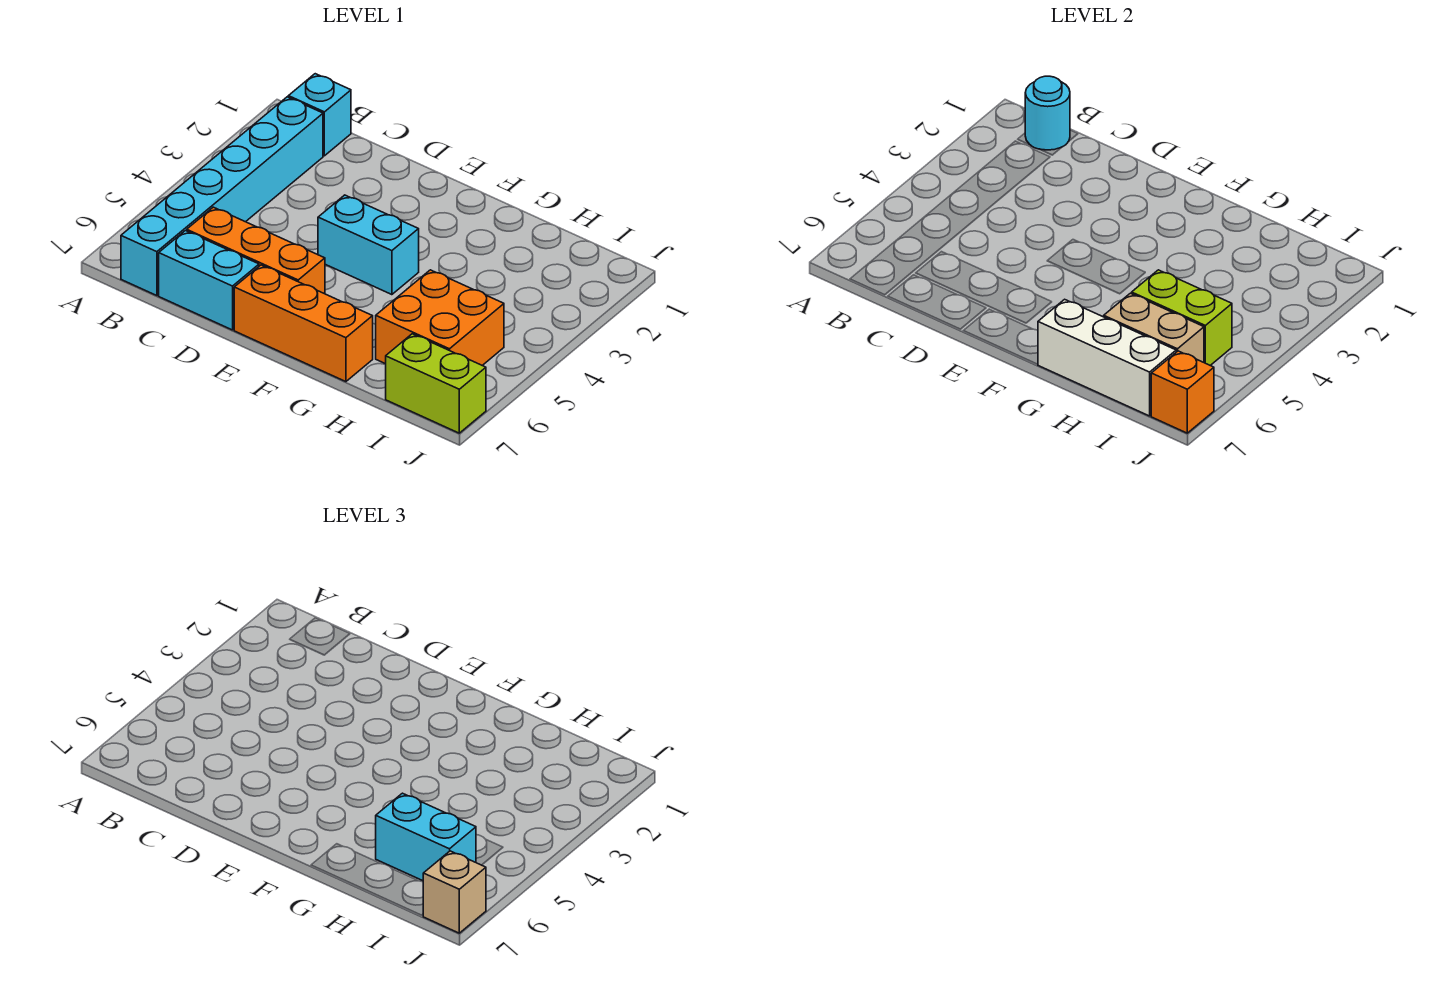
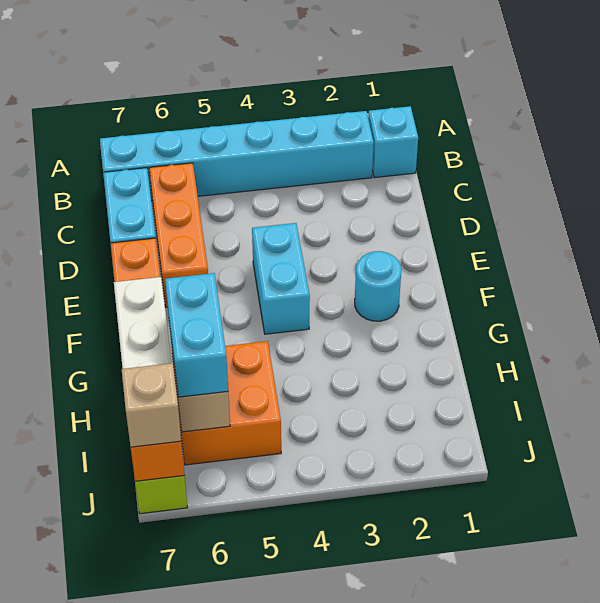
cyan 1x1 round brick [1025,76,1070,150] -> cyan 1x1 round brick moved to [355,251,401,321]
lime 1x2 brick [1132,270,1232,365] -> none

